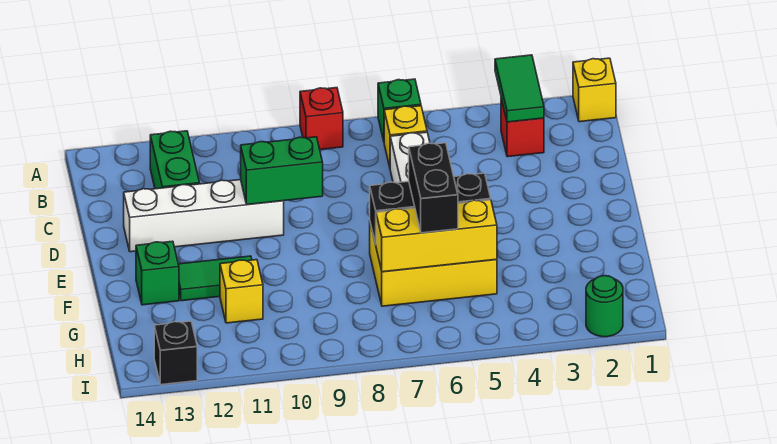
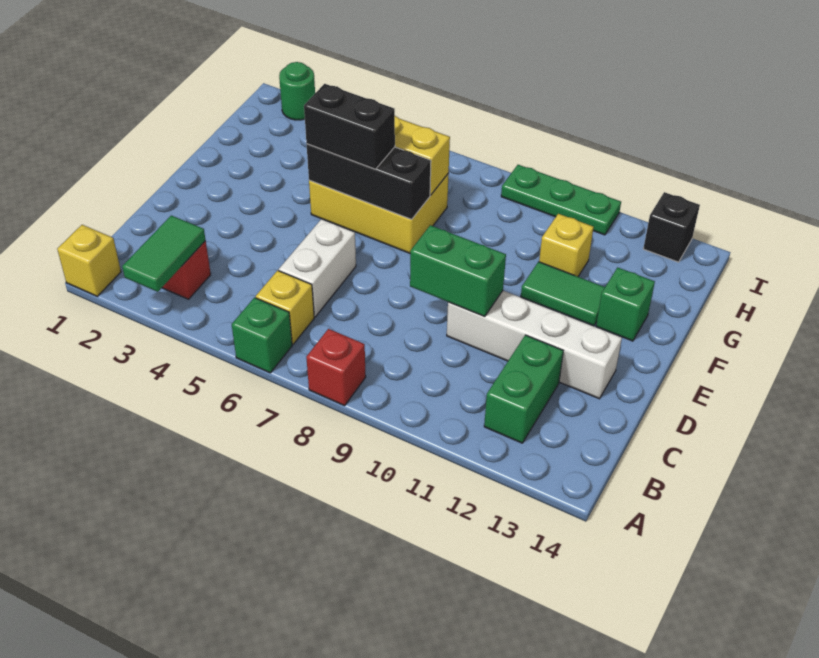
black 1x2 brick [409,143,458,233] -> black 1x2 brick turned to [304,84,395,169]
none -> green 1x3 plate [501,165,621,235]

